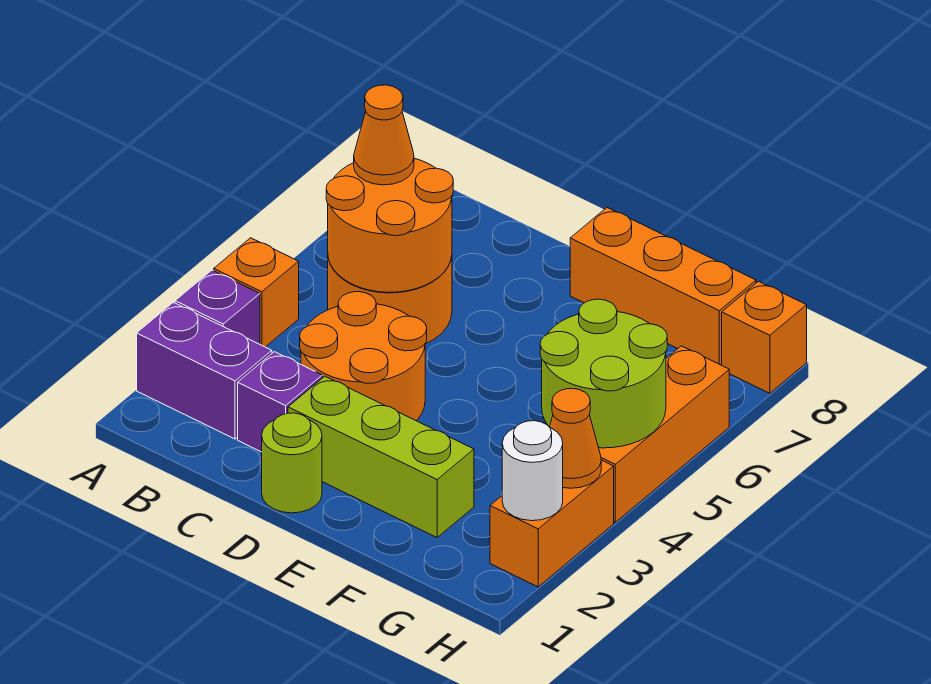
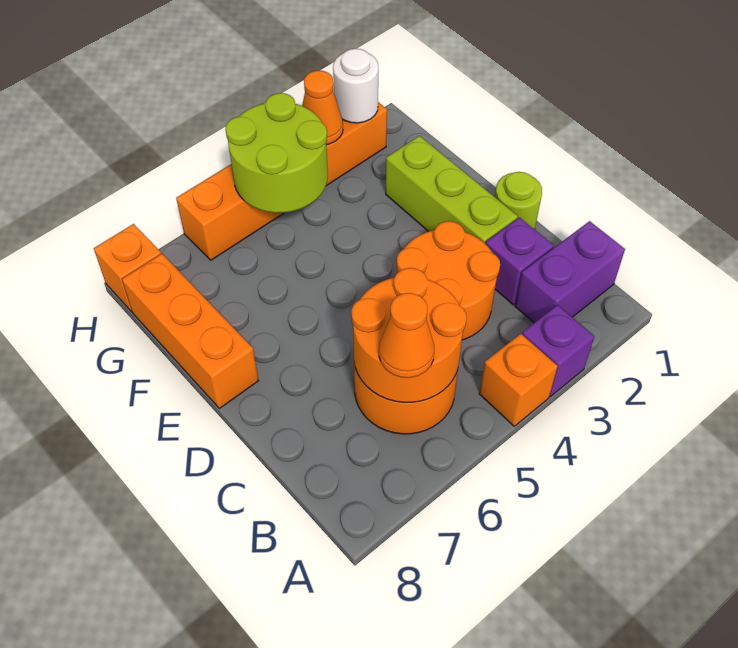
purple 1x2 brick [137,302,272,439] -> purple 1x2 brick turned to [515,221,625,323]

